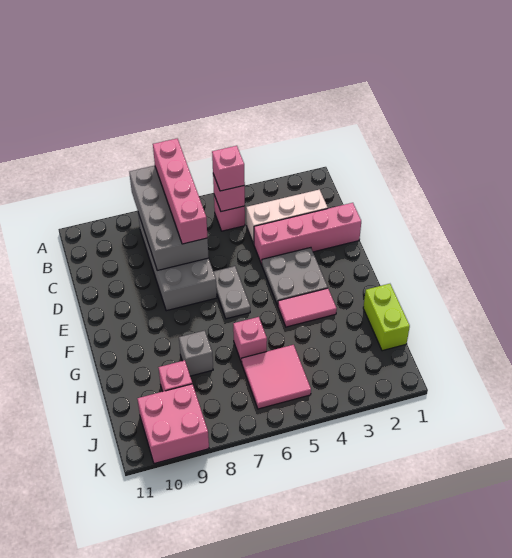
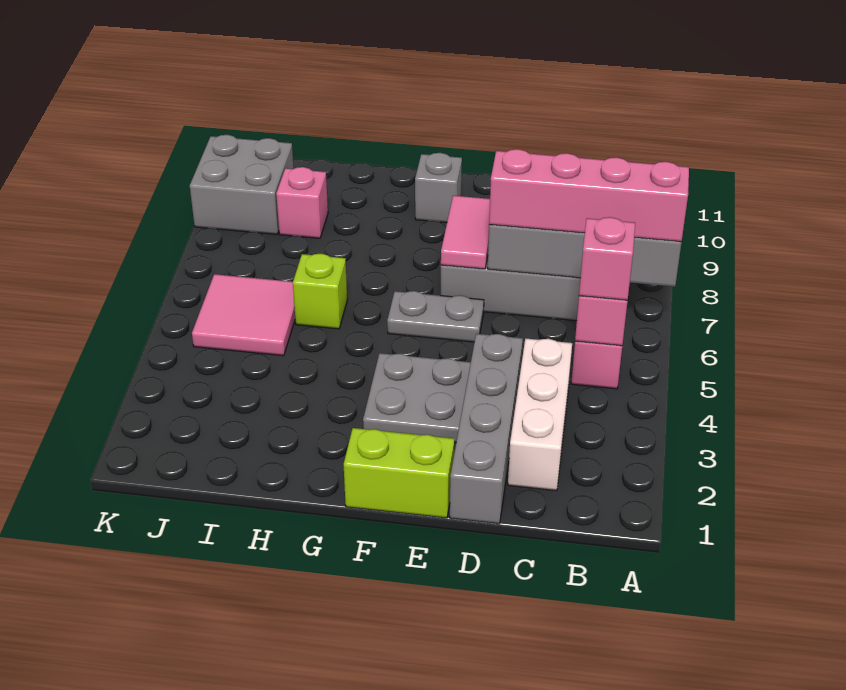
pink 1x4 brick [254,203,361,264] -> grey 1x4 brick [450,334,523,524]
pink 1x2 tile [278,288,337,327] -> pink 1x2 tile moved to [441,196,490,269]
lime 1x2 brick [363,284,410,351] -> lime 1x2 brick moved to [344,428,454,518]
pink 1x1 brick [233,317,267,363] -> lime 1x1 brick [293,254,347,329]
grey 1x1 brick [179,331,213,376] -> grey 1x1 brick moved to [415,153,462,223]
pink 2x2 brick [137,384,209,464] -> grey 2x2 brick [190,135,294,234]

